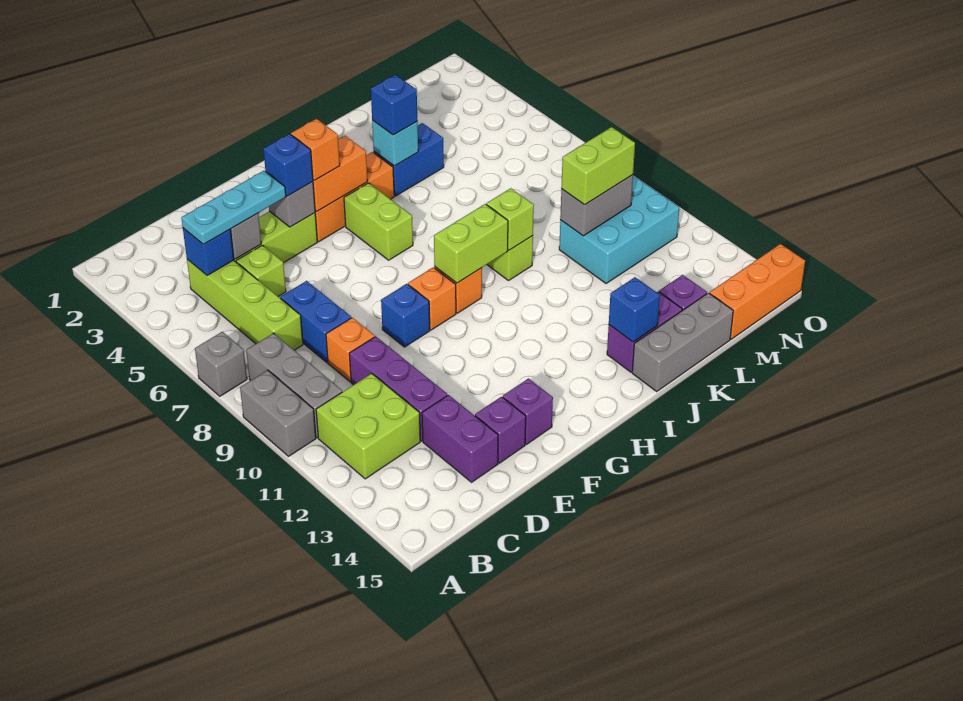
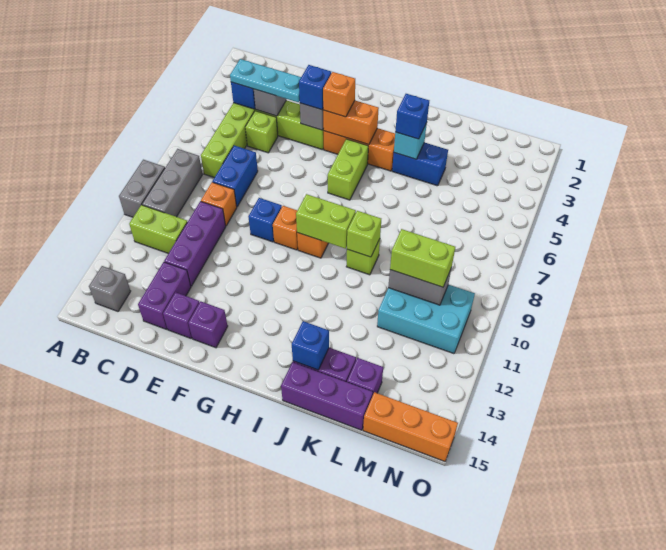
grey 1x1 brick [195,332,247,396] -> grey 1x1 brick moved to [89,266,131,311]
lime 2x2 brick [316,374,420,479] -> lime 1x2 brick [129,205,187,253]
grey 1x3 brick [632,293,733,391] -> purple 1x3 brick [281,362,373,430]

